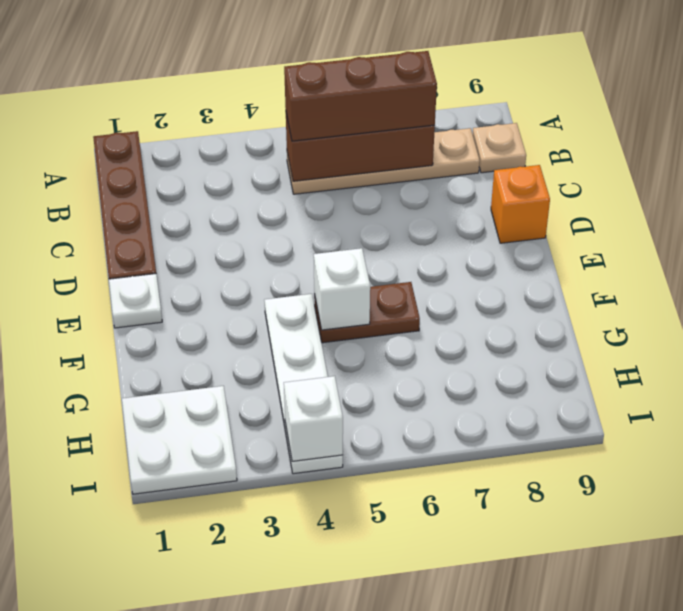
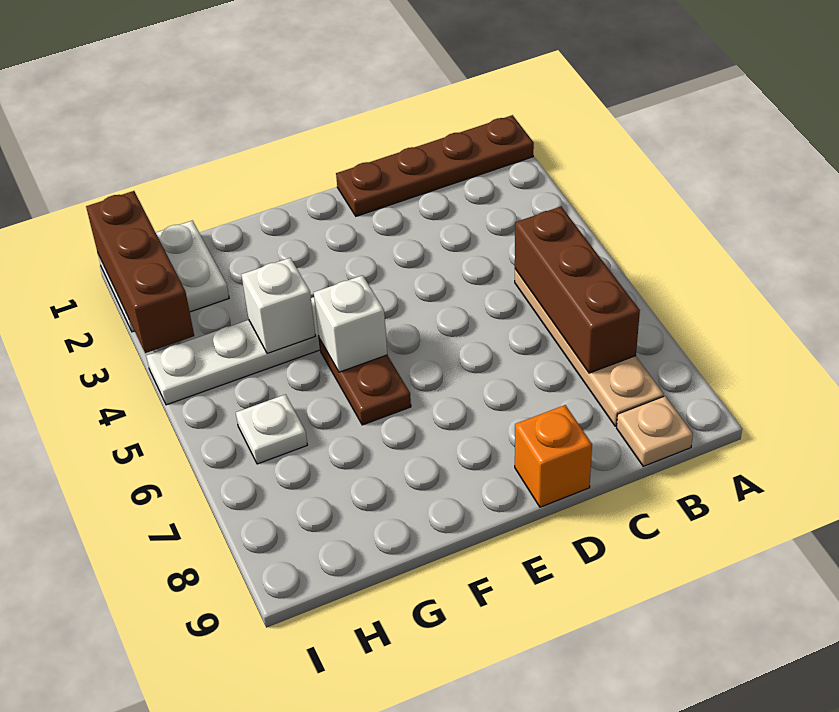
brown 1x3 brick [284,51,437,141] -> brown 1x3 brick moved to [86,191,194,353]
white 1x1 plate [109,274,162,328] -> white 1x1 plate moved to [236,394,307,464]
white 1x1 brick [284,376,343,461] -> white 1x1 brick moved to [241,258,315,353]

